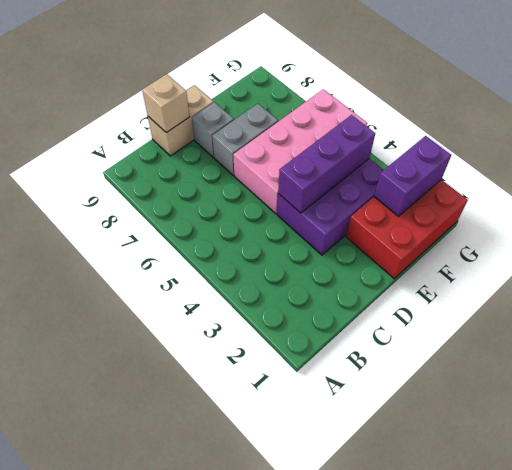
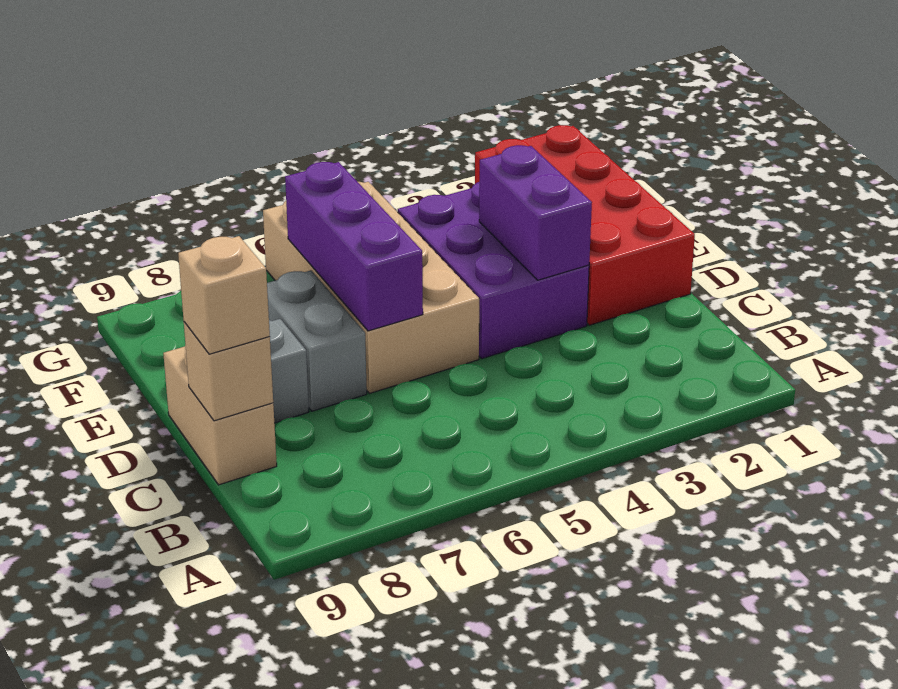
none -> tan 1x1 brick [178,236,270,354]
purple 1x3 brick [278,115,375,213] -> purple 1x3 brick moved to [285,162,423,331]
pink 2x4 brick [233,89,367,214] -> tan 2x4 brick [263,182,479,393]
red 2x3 brick [346,180,468,279] -> red 2x4 brick [475,125,695,325]
purple 1x2 brick [374,136,451,216] -> purple 1x2 brick moved to [479,145,592,280]

